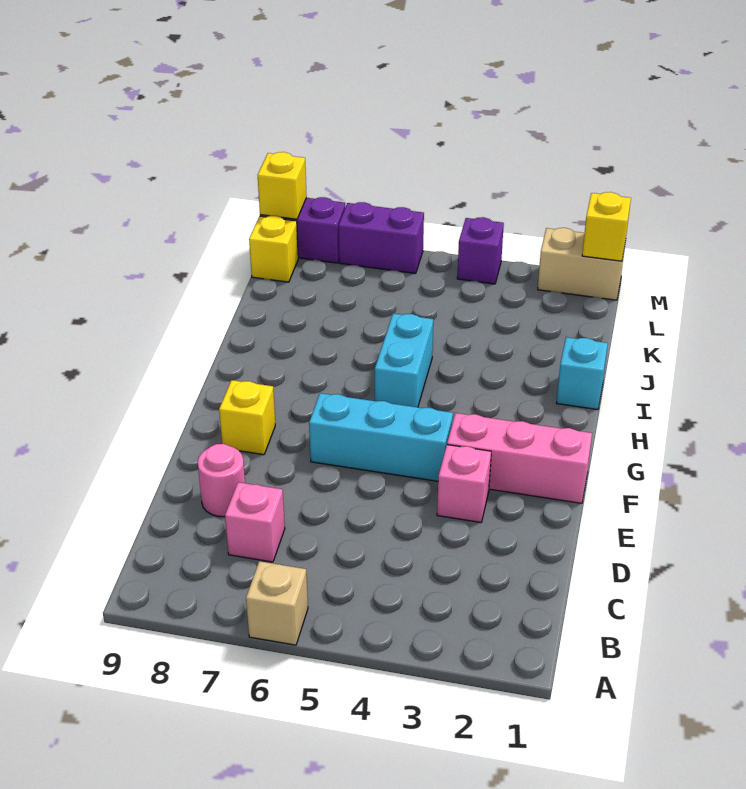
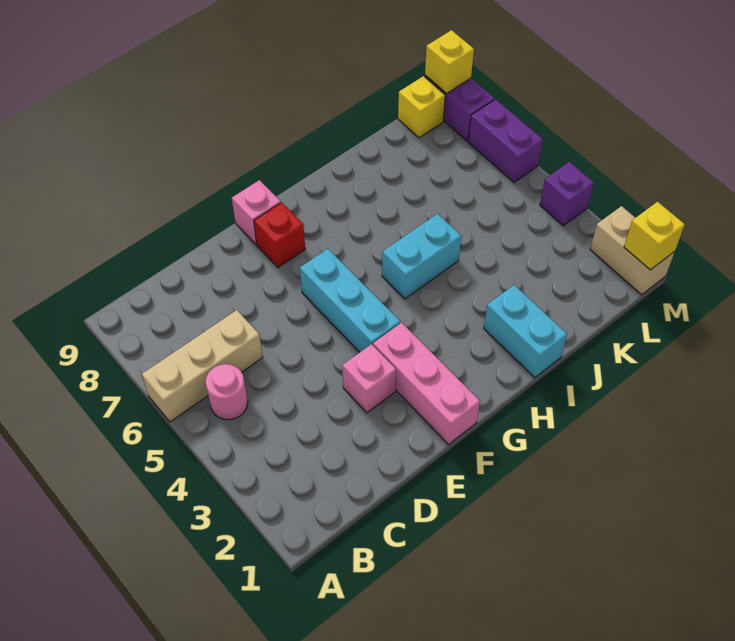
tan 1x1 brick [246,561,308,645] -> tan 1x3 brick [142,310,263,422]
pink 1x1 brick [225,482,285,562] -> pink 1x1 brick moved to [232,180,281,245]
pink 1x1 round brick [198,444,245,517] -> pink 1x1 round brick moved to [205,364,248,420]
yellow 1x1 brick [219,380,275,455] -> red 1x1 brick [254,202,305,267]
cyan 1x1 brick [556,337,608,410] -> cyan 1x2 brick [484,285,567,378]

